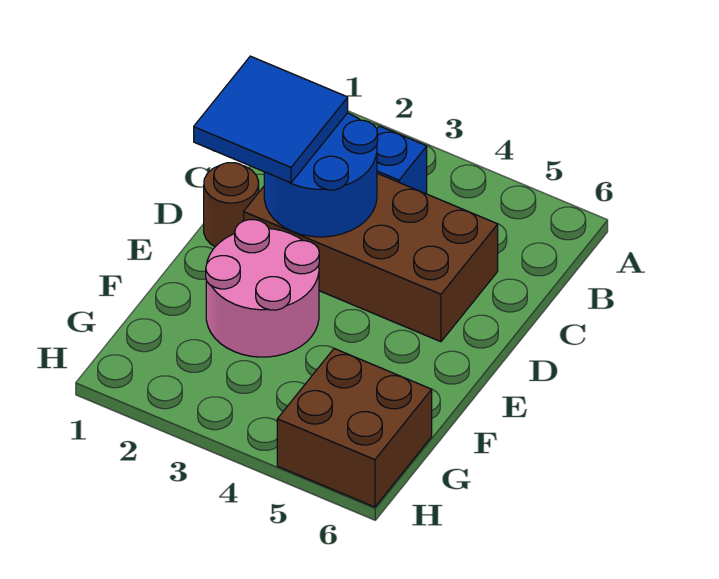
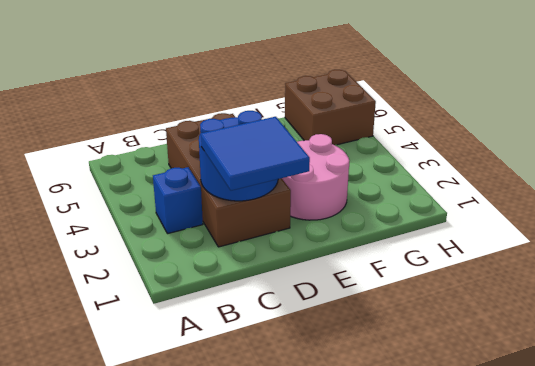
brown 1x1 round brick [204,163,259,247] -> none

